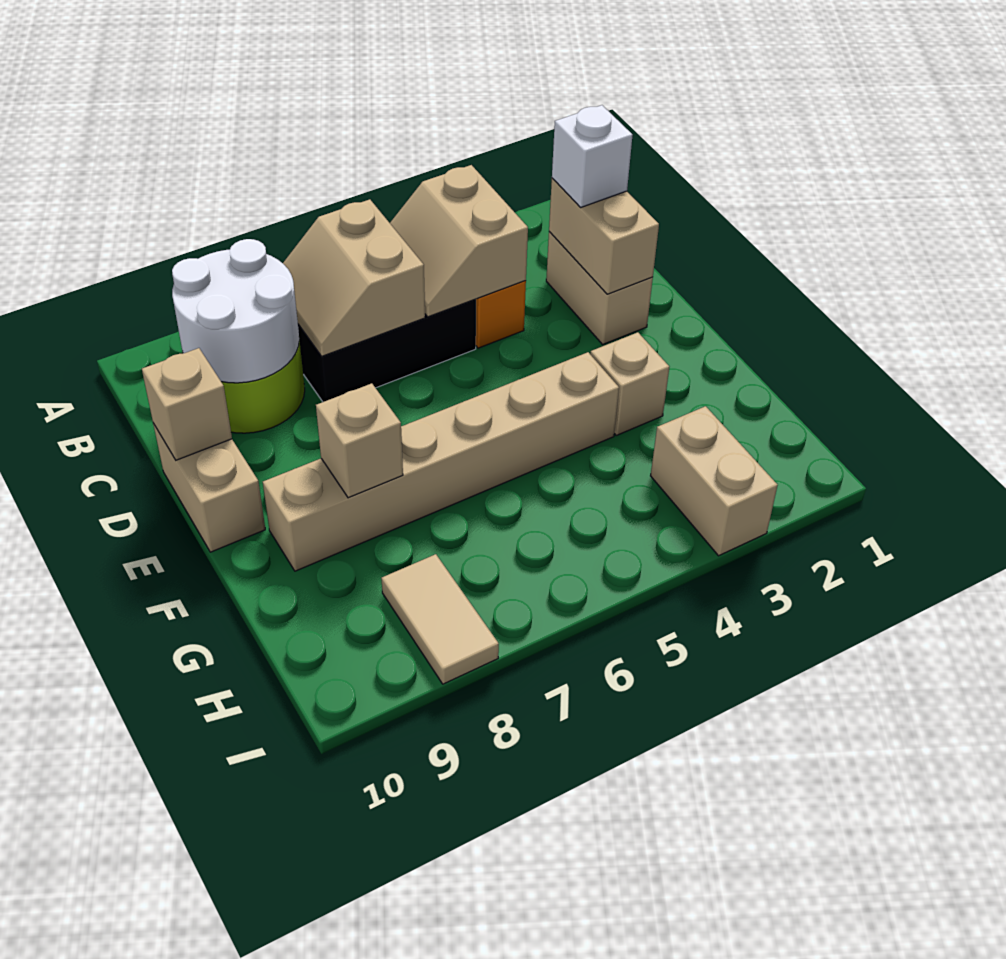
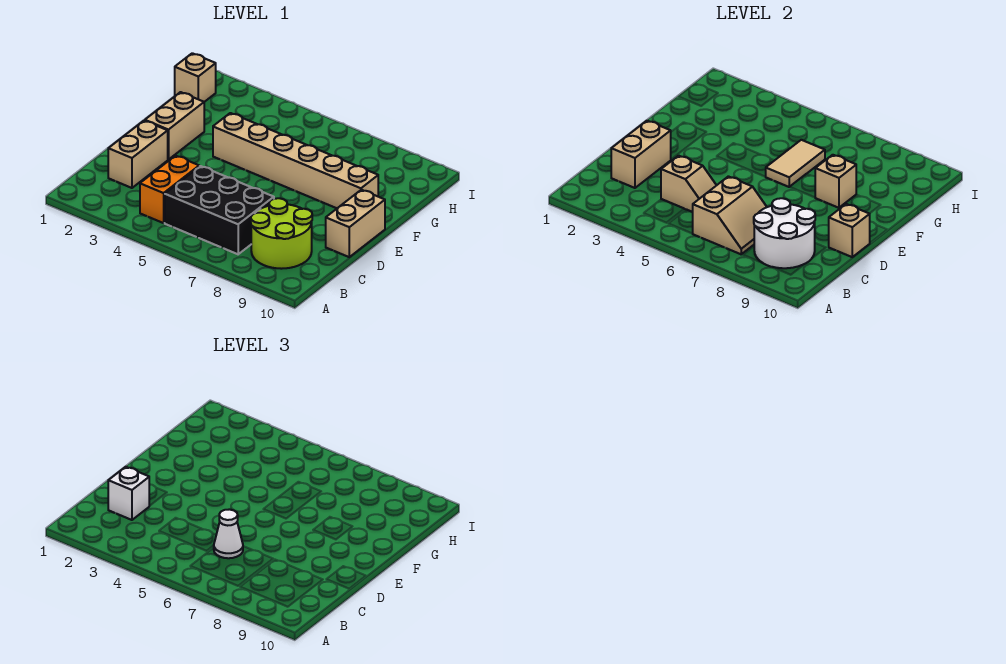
tan 2x2 slope [390,165,528,317] -> tan 1x2 slope [661,156,716,212]
none -> white 1x1 cone [214,509,243,558]
tan 1x1 brick [590,332,669,435] -> tan 1x1 brick moved to [175,53,216,102]
tan 1x2 brick [651,406,778,556] -> tan 1x2 brick moved to [145,92,204,160]
tan 1x2 tile [381,554,499,684] -> tan 1x2 tile moved to [766,140,825,187]

